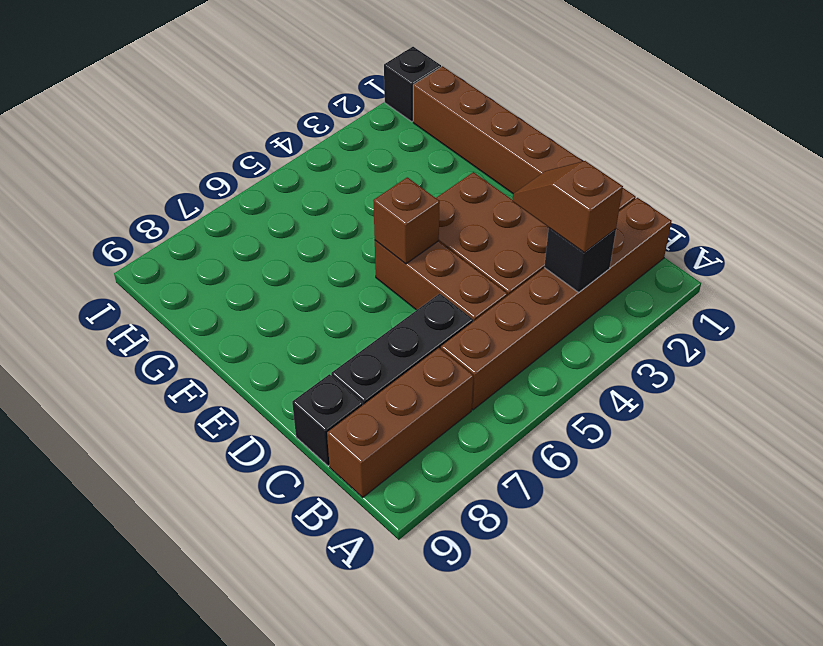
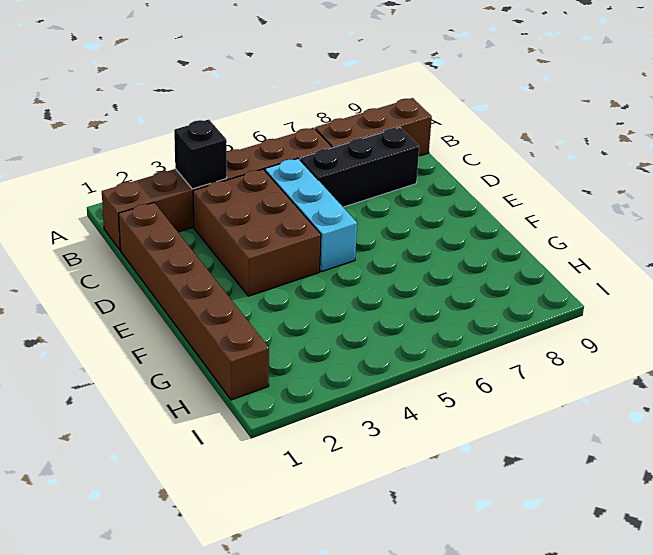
brown 1x2 slope [512,161,623,253] -> none
brown 1x3 brick [375,241,507,321] -> cyan 1x3 brick [265,158,357,272]
black 1x1 brick [292,374,363,466] -> none
brown 1x1 brick [373,177,440,264] -> none
black 1x1 brick [384,47,441,122] -> none

